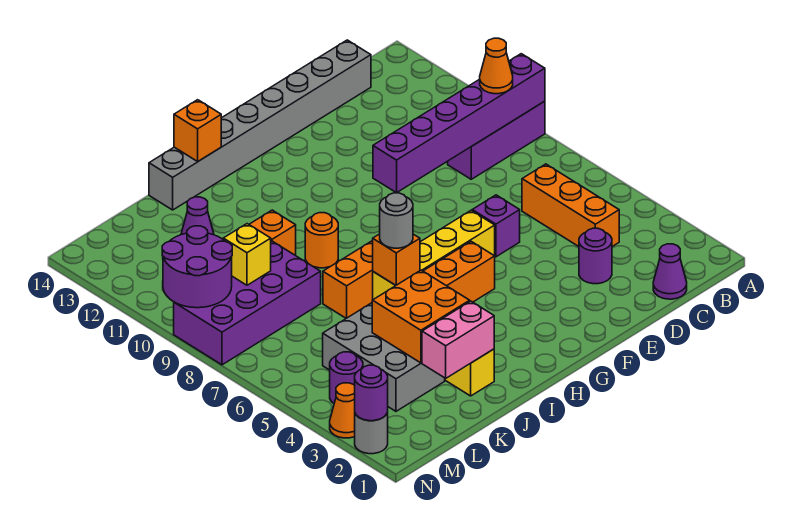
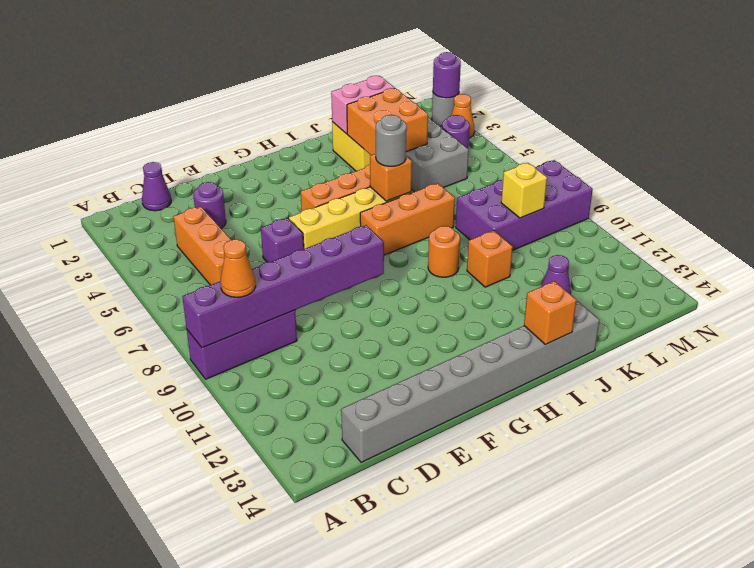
purple 2x2 round brick [162,226,232,308] -> none

